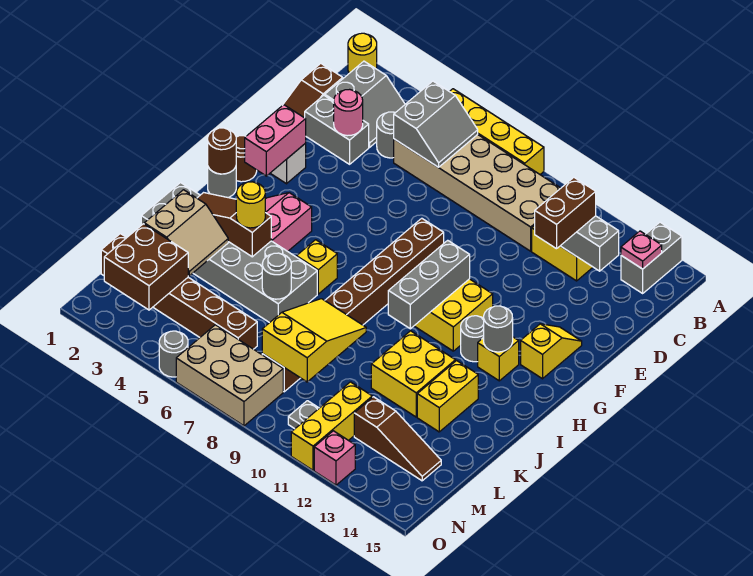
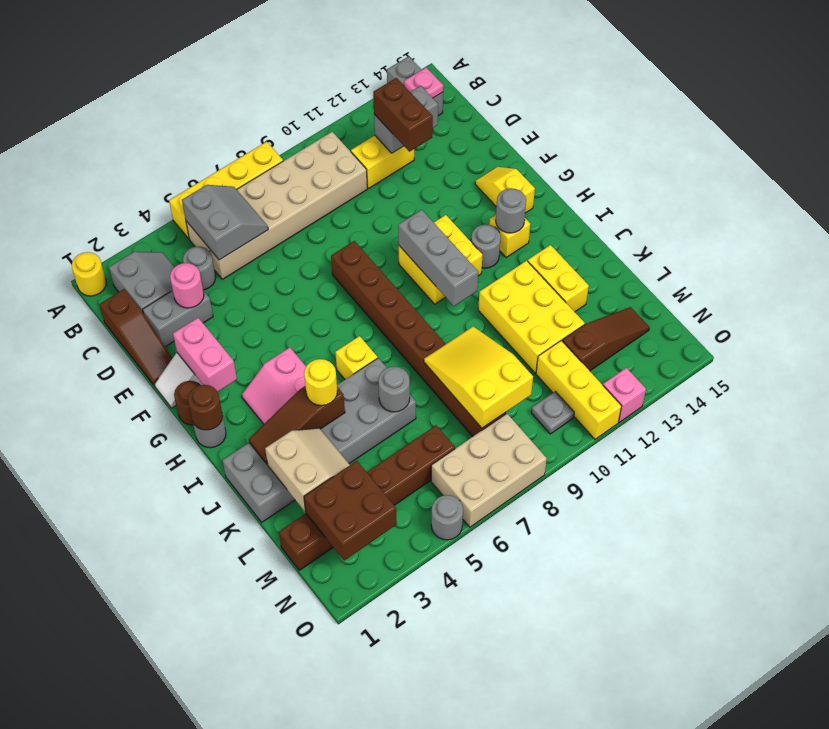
yellow 2x2 brick [371,331,455,417] -> yellow 2x3 brick [478,261,585,373]

